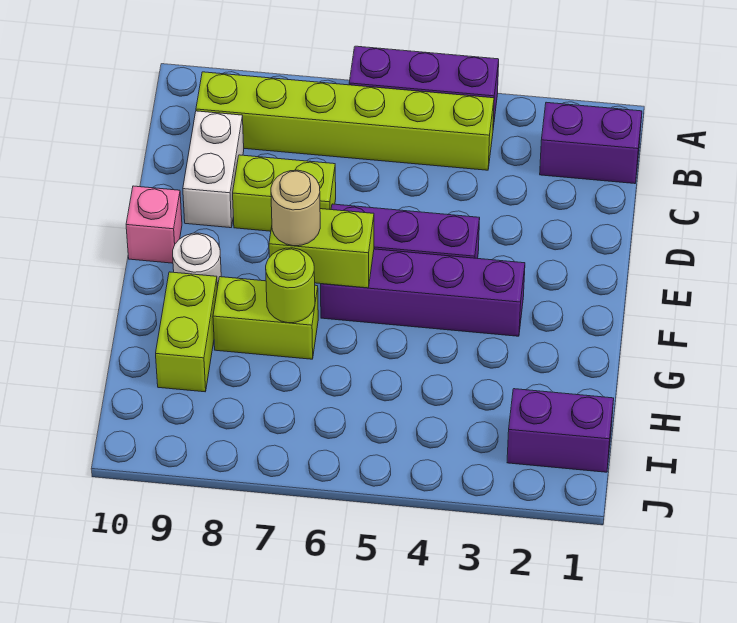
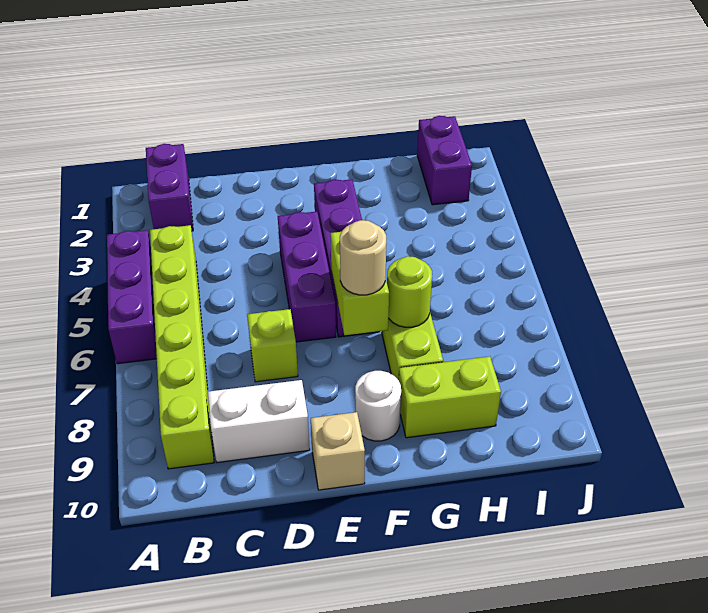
lime 1x2 brick [233,155,336,231] -> lime 1x1 brick [247,309,298,382]
pink 1x1 brick [126,186,182,263] -> tan 1x1 brick [311,412,365,490]

